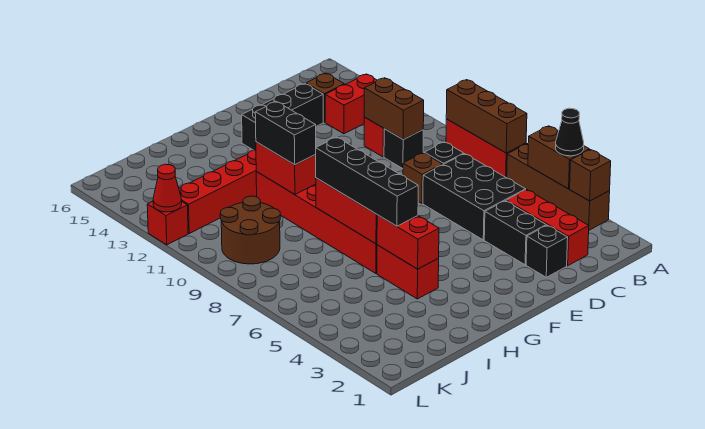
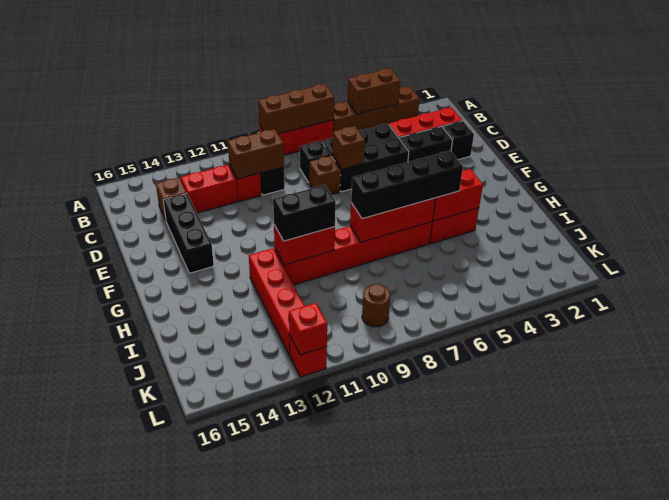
brown 1x1 brick [570,150,611,201] -> brown 1x1 brick moved to [332,126,365,169]
black 1x1 cone [556,108,584,156] -> none
red 1x2 brick [325,74,377,134] -> red 1x2 brick turned to [181,165,238,213]
brown 2x2 round brick [220,196,280,264] -> brown 1x1 round brick [362,284,390,327]
red 1x1 cone [153,164,182,212] -> red 1x1 brick [289,303,327,355]

